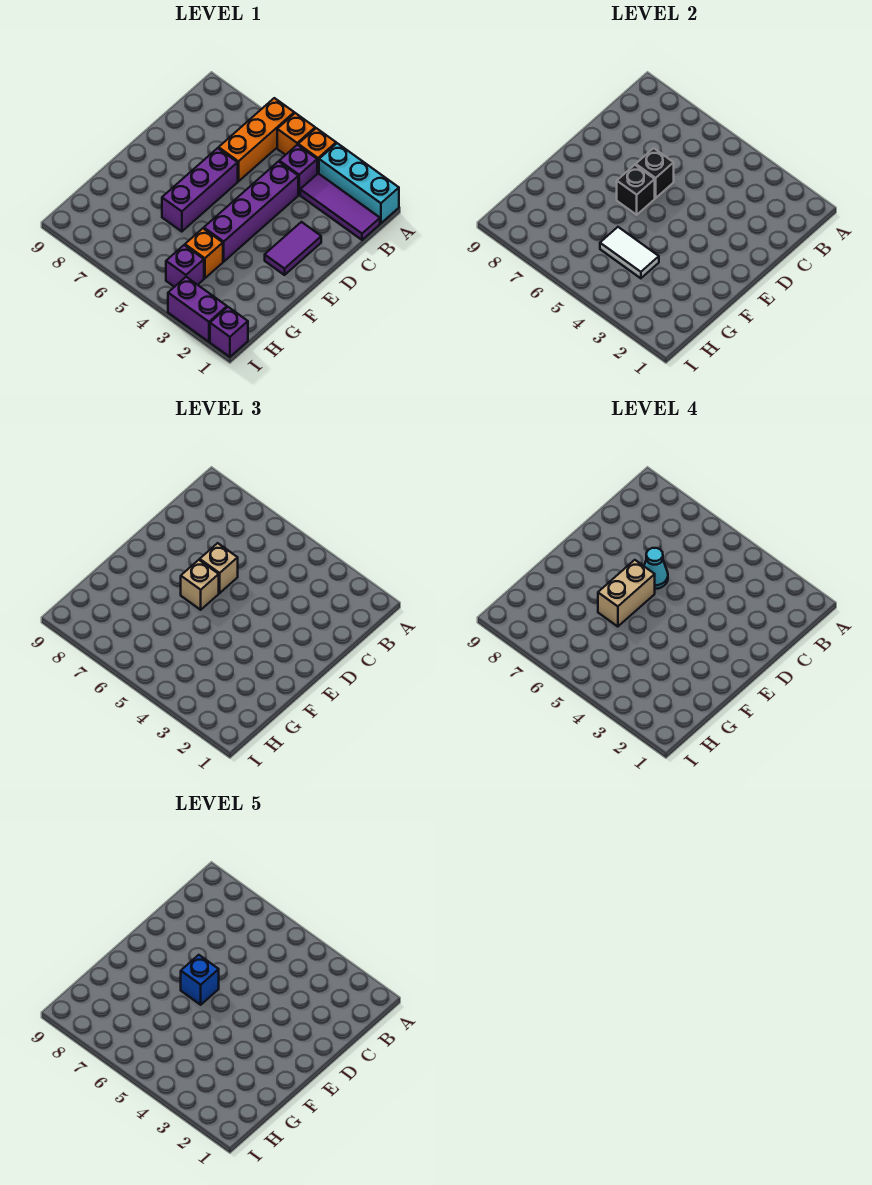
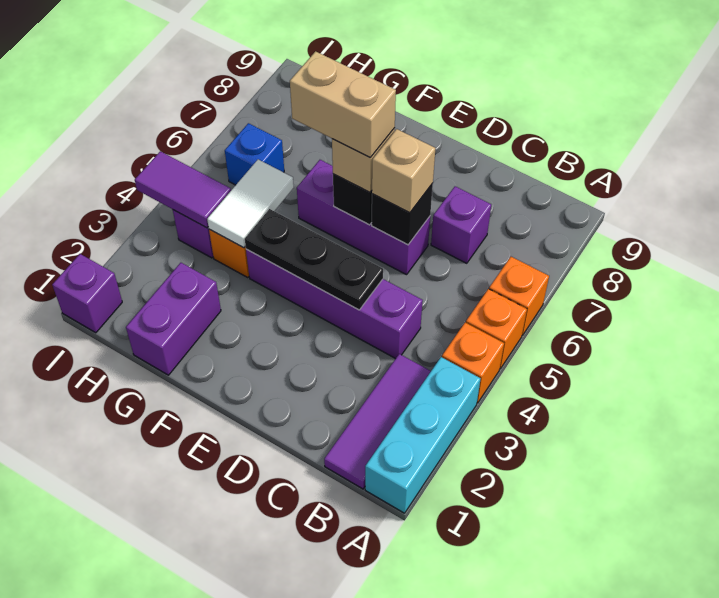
orange 1x3 brick [219,98,294,181] -> orange 1x1 brick [489,256,549,336]
purple 1x1 brick [279,145,317,195] -> purple 1x1 brick moved to [431,186,491,263]
purple 1x2 tile [265,222,321,275] -> purple 1x2 tile moved to [135,151,231,228]
none -> black 1x3 plate [245,209,383,310]
cyan 1x1 cone [644,548,668,589] -> none
blue 1x1 brick [181,955,219,1005] -> blue 1x1 brick moved to [225,123,284,185]
purple 1x2 brick [168,277,227,342] -> purple 1x2 brick moved to [126,263,221,375]

